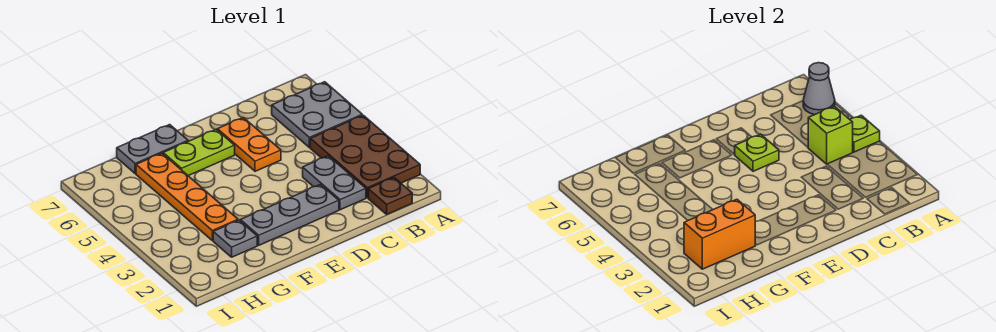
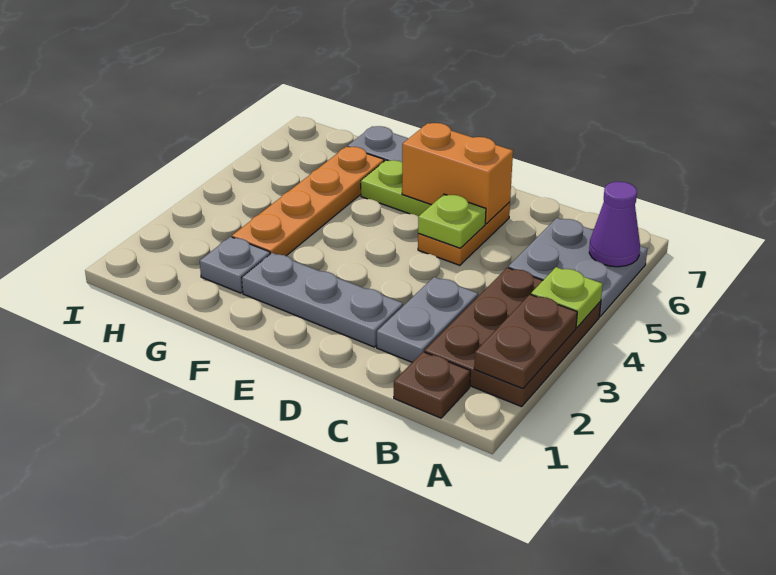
none -> brown 1x2 plate [474,294,577,389]
grey 1x1 cone [803,63,835,115] -> purple 1x1 cone [589,182,640,267]
lime 1x1 brick [808,106,853,164] -> none
orange 1x2 brick [684,199,755,269] -> orange 1x2 brick moved to [402,123,513,224]

